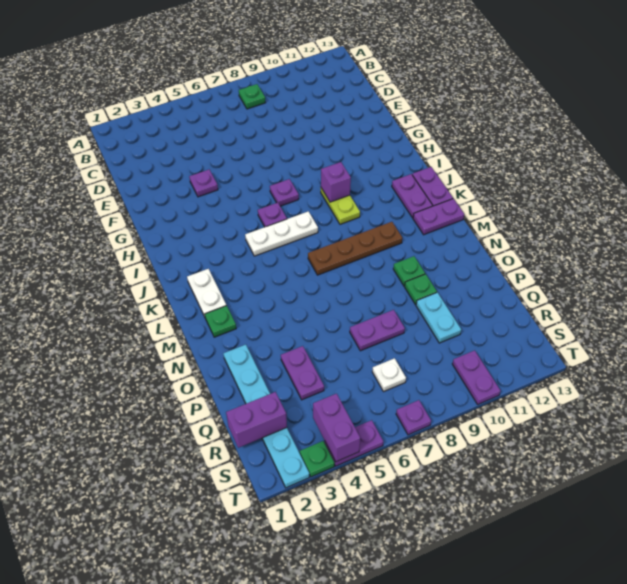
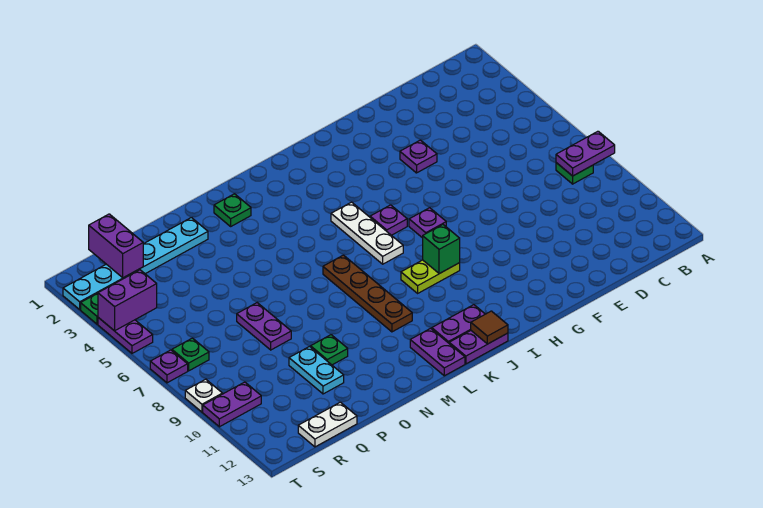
purple 1x1 brick [321,162,351,202] -> green 1x1 brick [423,225,460,274]
none -> brown 1x1 tile [471,311,508,344]
white 1x2 plate [187,269,226,317] -> white 1x2 plate moved to [298,402,357,447]
green 1x1 plate [393,256,425,286] -> green 1x1 plate moved to [172,338,209,371]
purple 1x2 plate [281,346,324,400] -> purple 1x2 plate moved to [556,131,615,176]
cyan 1x2 plate [416,292,461,343] -> cyan 1x2 plate turned to [289,347,344,394]
white 1x1 plate [372,358,406,391] -> white 1x1 plate moved to [185,379,222,412]

